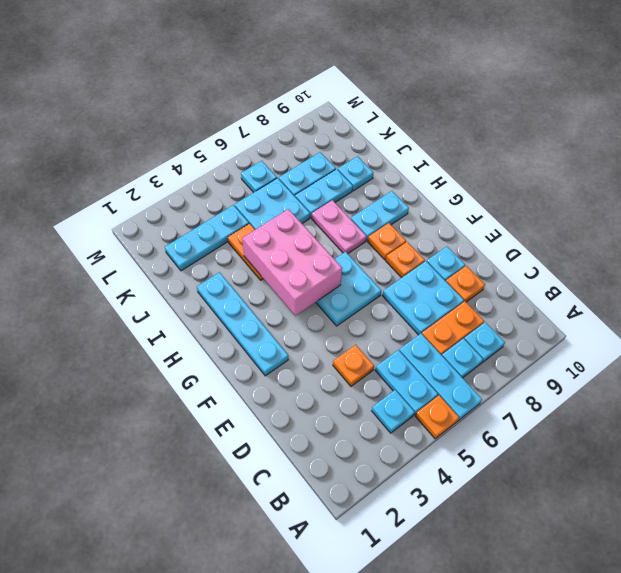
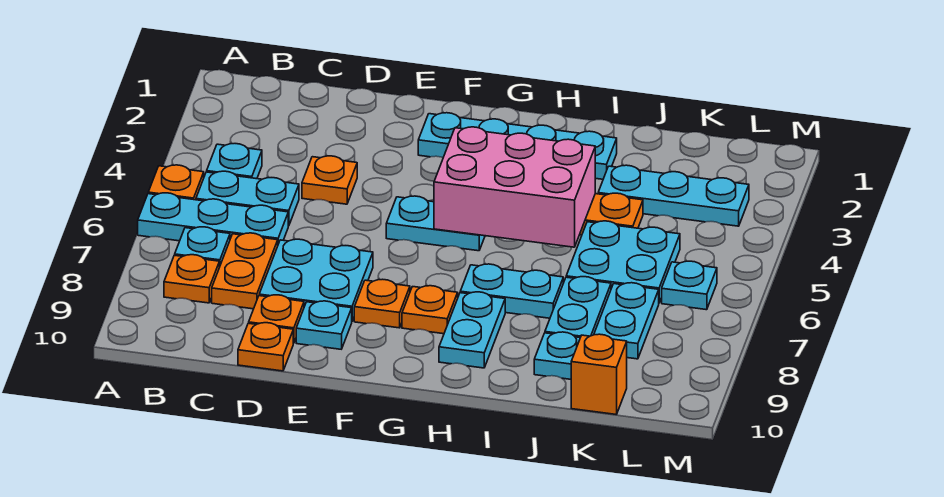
cyan 1x1 plate [464,322,505,363] -> orange 1x1 plate [164,255,219,303]
none -> orange 1x1 plate [238,323,293,371]
cyan 2x2 plate [316,252,381,326] -> cyan 1x2 plate [386,196,485,251]
pink 1x2 plate [312,200,367,253] -> cyan 1x2 plate [460,264,563,318]
cyan 1x3 plate [165,205,249,271] -> cyan 1x3 plate turned to [598,165,749,226]
none -> orange 1x1 brick [571,334,627,414]

